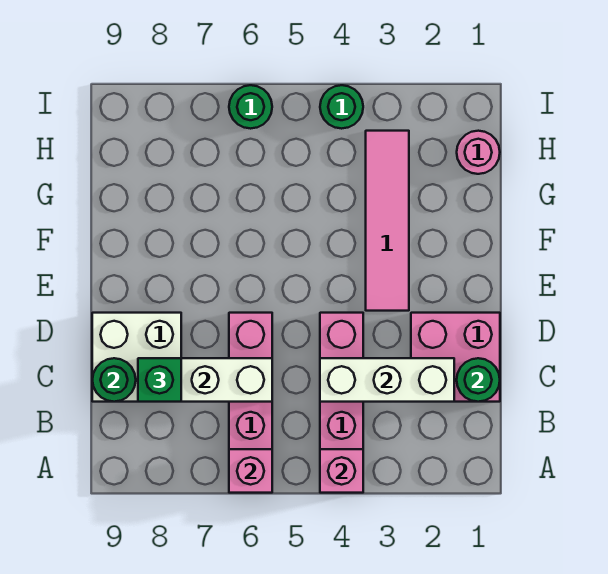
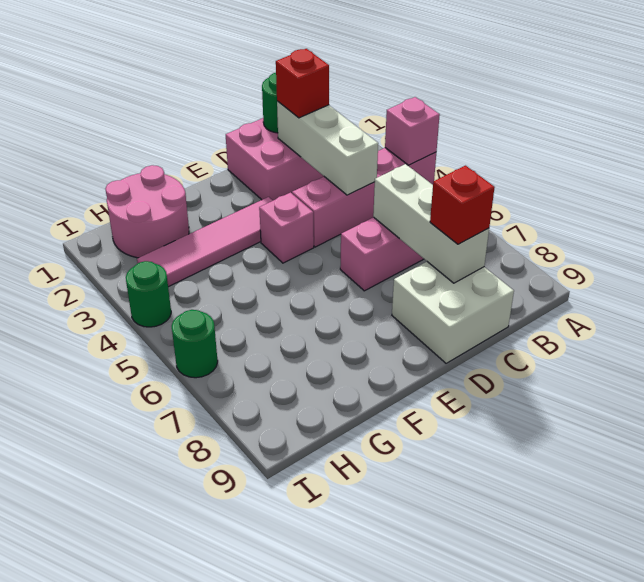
pink 1x1 brick [229,449,272,493] -> pink 1x1 brick moved to [259,193,314,263]
none -> red 1x1 brick [276,49,329,118]
green 1x1 brick [138,358,181,402] -> red 1x1 brick [430,166,495,244]
green 1x1 round brick [92,358,136,402] -> none
pink 1x1 round brick [457,131,500,174] -> pink 2x2 round brick [105,165,189,258]

